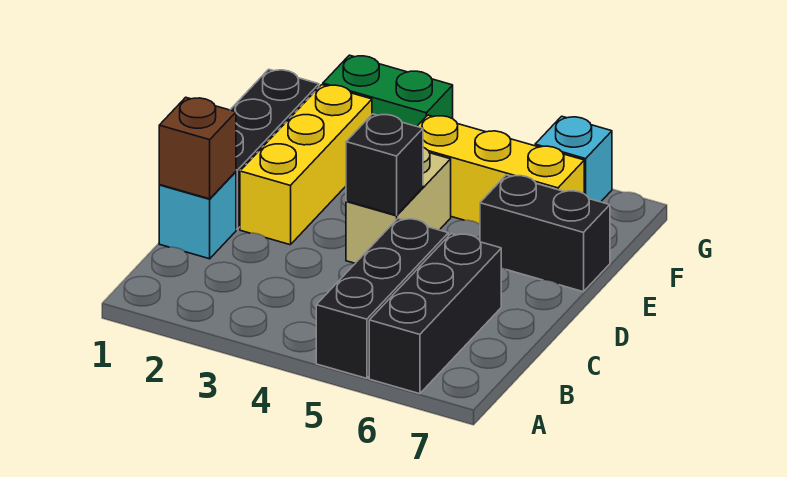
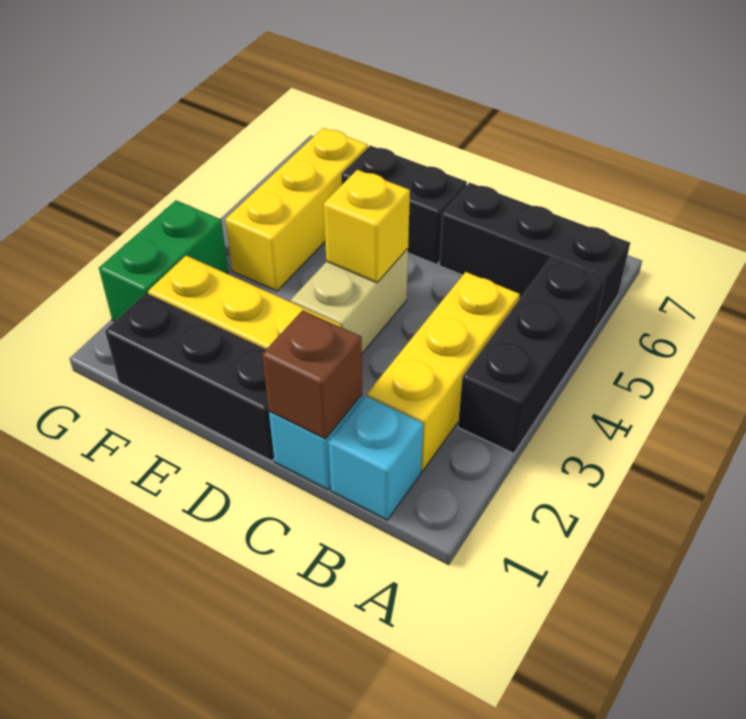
black 1x3 brick [316,218,448,378] -> black 1x3 brick turned to [458,258,606,453]
none -> yellow 1x3 brick [367,272,520,471]
tan 1x2 brick [346,147,451,263] -> tan 1x2 brick turned to [291,249,408,353]
black 1x1 brick [346,114,423,215] -> yellow 1x1 brick [324,170,410,283]
black 1x2 brick [480,175,610,292] -> black 1x2 brick turned to [341,146,467,265]
cyan 1x1 brick [535,116,612,202] -> cyan 1x1 brick moved to [329,396,424,520]

